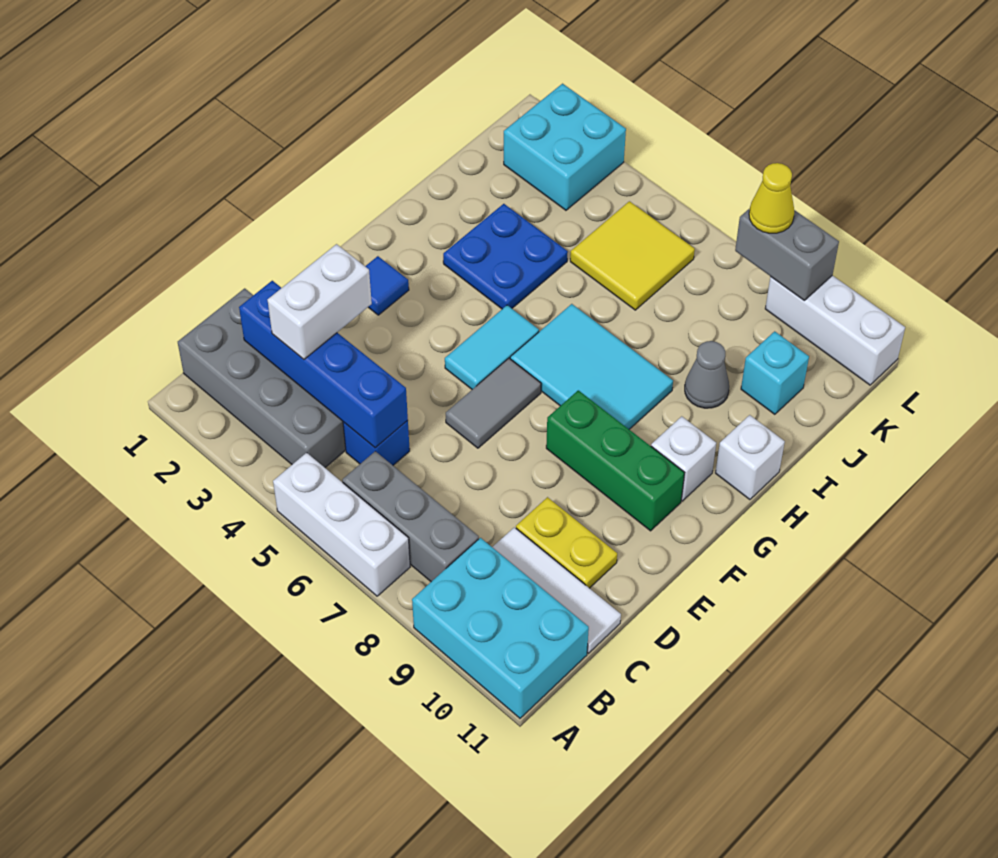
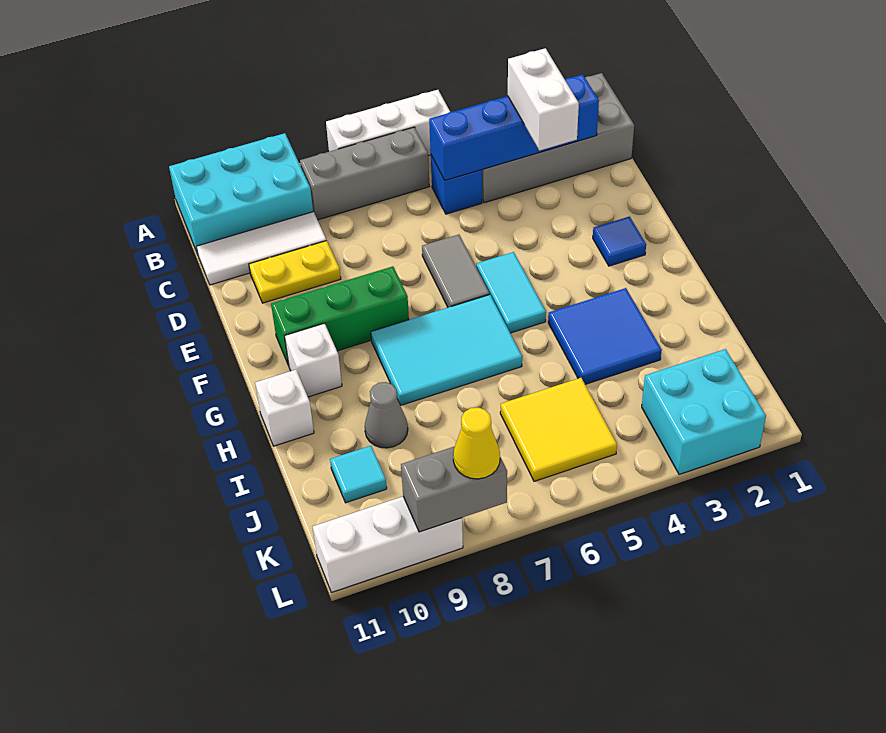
blue 2x2 plate [443,204,568,309] -> blue 2x2 tile [548,288,662,384]
cyan 1x1 brick [741,331,809,414] -> cyan 1x1 tile [330,446,387,503]

